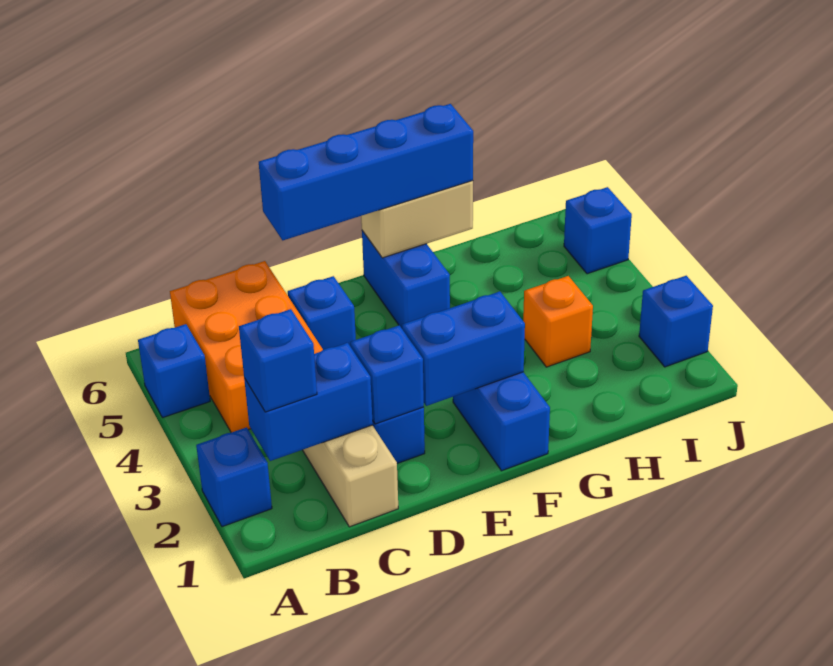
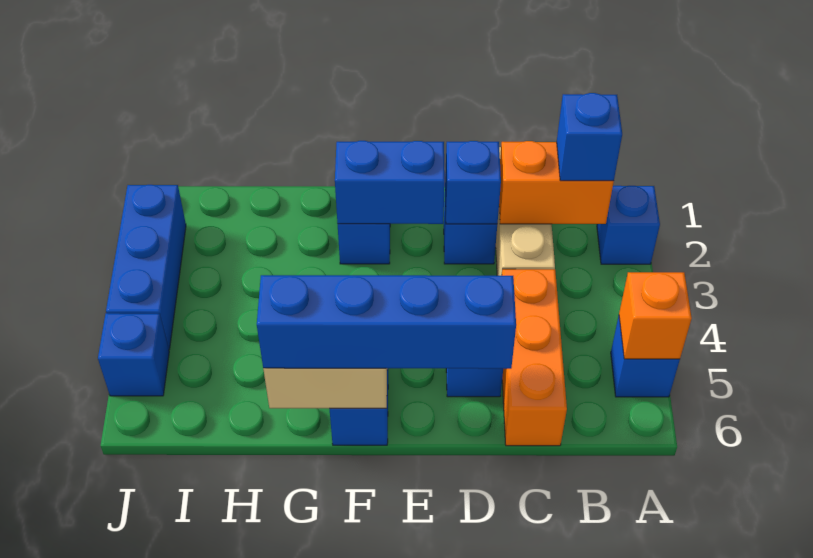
blue 1x2 brick [244,343,373,461] -> orange 1x2 brick [499,141,614,224]
orange 2x3 brick [170,261,323,433] -> orange 1x3 brick [502,269,567,446]
orange 1x1 brick [523,276,593,367] -> orange 1x1 brick moved to [619,272,692,359]
blue 1x1 brick [639,276,713,367] -> blue 1x3 brick [106,185,186,349]

